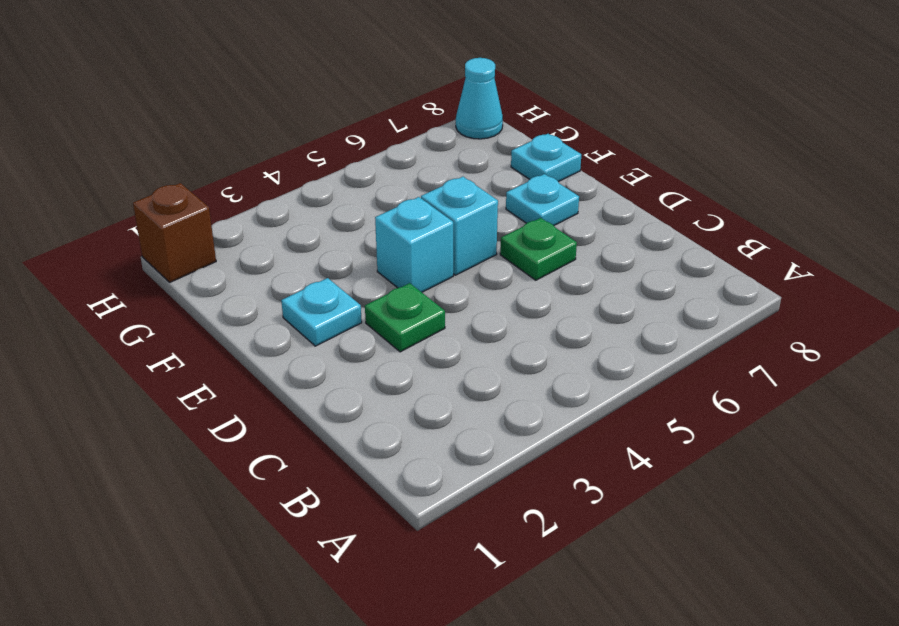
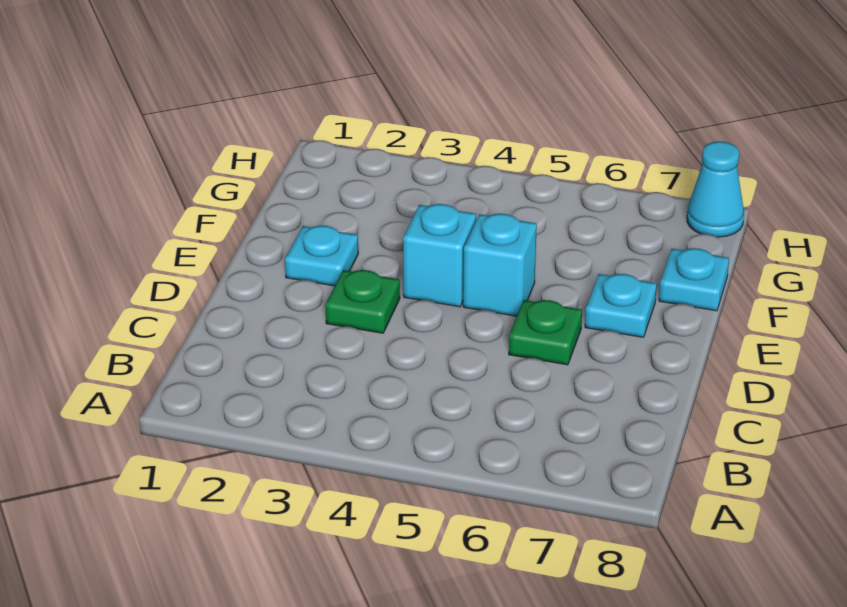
brown 1x1 brick [133,183,216,282] -> none

